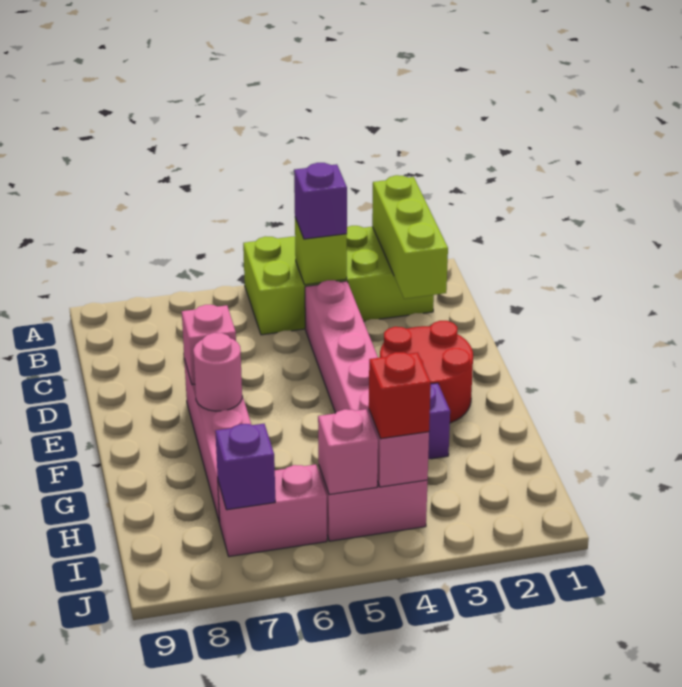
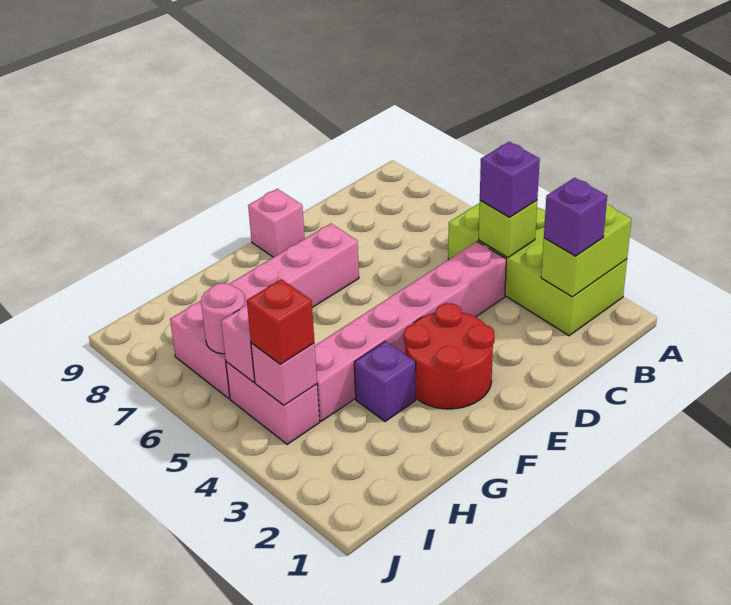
lime 1x3 brick [372,175,448,299] -> lime 1x2 brick [541,204,632,297]
pink 1x1 brick [182,305,236,385] -> pink 1x1 brick moved to [248,189,305,257]
pink 1x1 round brick [193,333,242,411] -> pink 1x1 round brick moved to [201,283,245,354]
purple 1x1 brick [215,424,275,510] -> purple 1x1 brick moved to [544,178,607,256]

